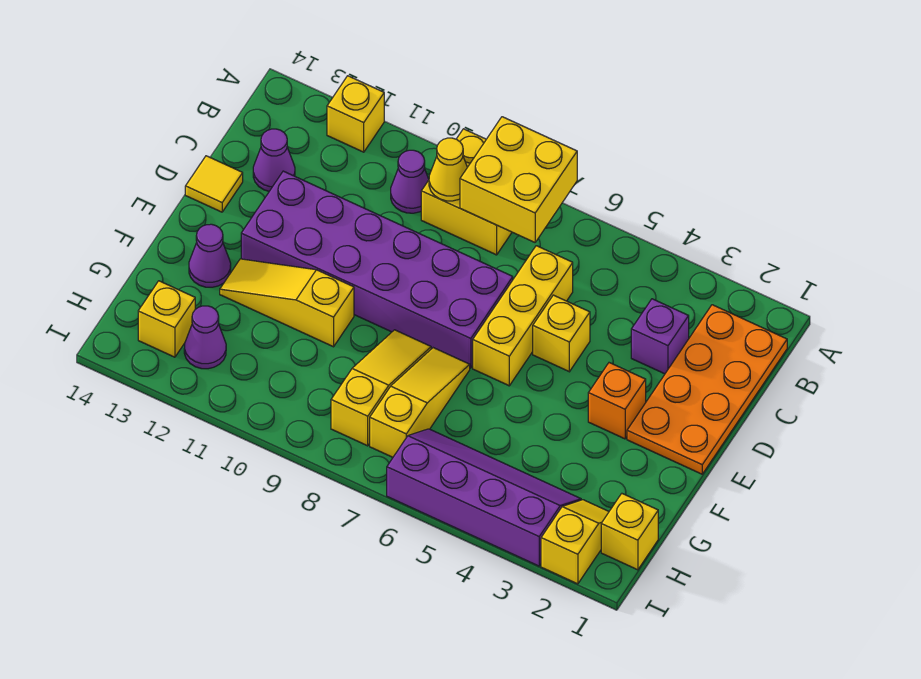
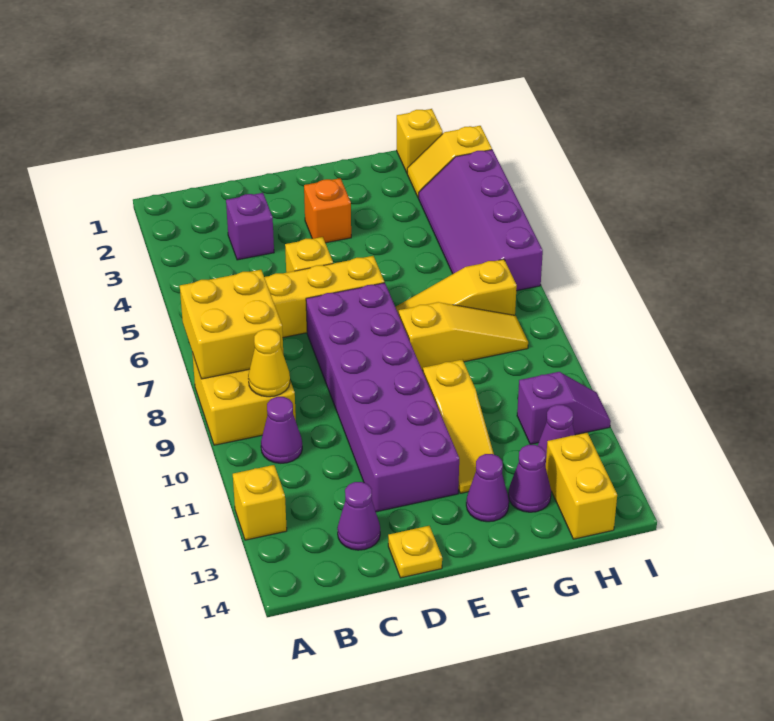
orange 2x4 plate [627,305,787,474] -> none
yellow 1x1 tile [185,156,243,212] -> yellow 1x1 plate [388,526,442,578]
yellow 1x3 slope [331,330,431,446] -> yellow 1x3 slope turned to [399,302,528,370]
none -> purple 1x1 cone [509,445,551,512]
none -> purple 1x2 slope [517,372,611,444]
yellow 1x1 brick [138,281,195,357] -> yellow 1x2 brick [546,432,617,539]

